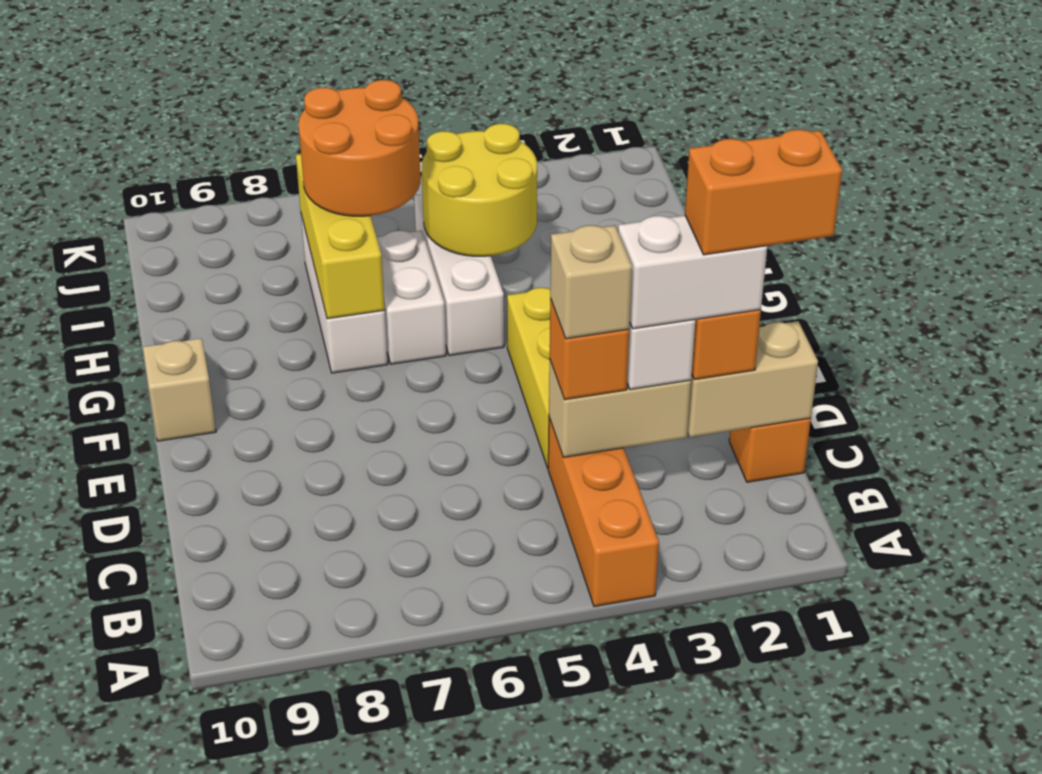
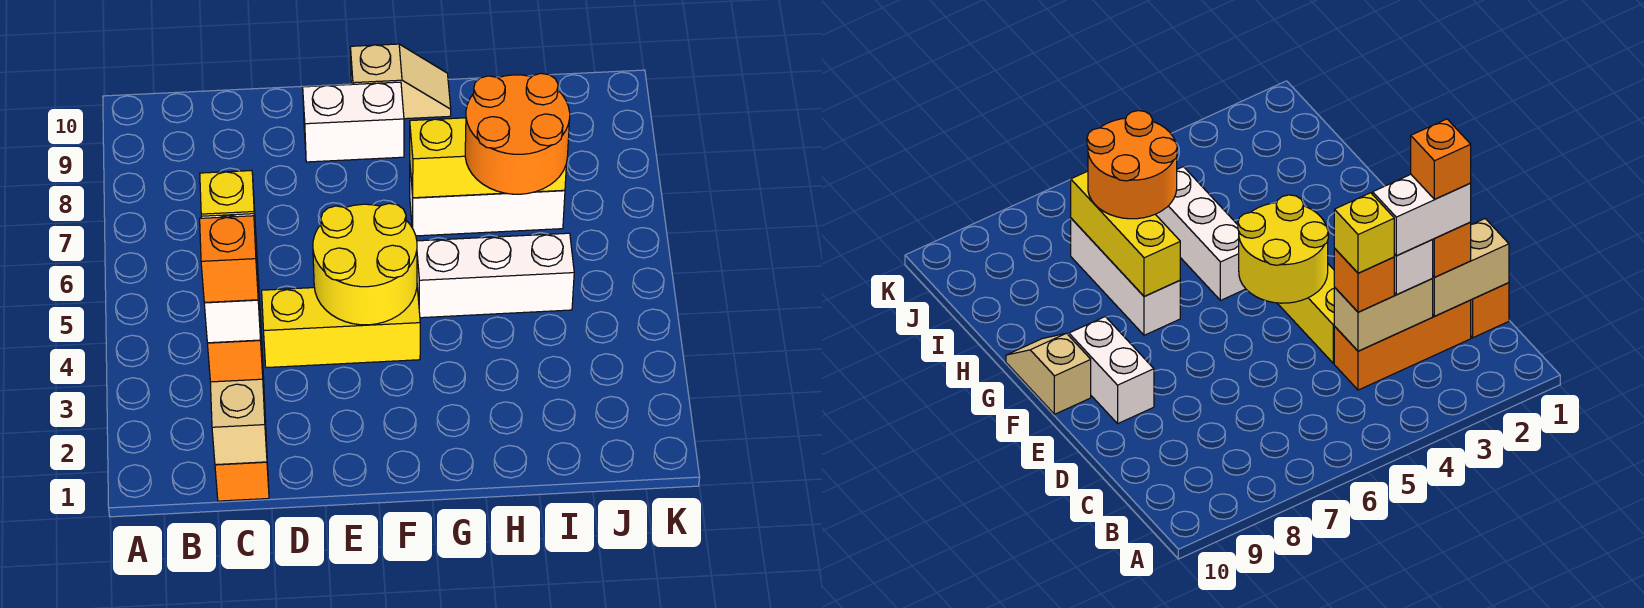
orange 1x3 brick [548,418,659,606] -> orange 1x3 brick turned to [1334,300,1471,390]
orange 1x2 brick [685,129,842,255] -> orange 1x1 brick [200,216,258,302]
tan 1x1 brick [550,225,632,339] -> yellow 1x1 brick [200,171,256,240]
white 1x2 brick [377,230,446,364] -> white 1x2 brick moved to [303,82,404,162]
yellow 2x2 round brick [422,124,537,256] -> yellow 2x2 round brick moved to [313,203,417,325]

